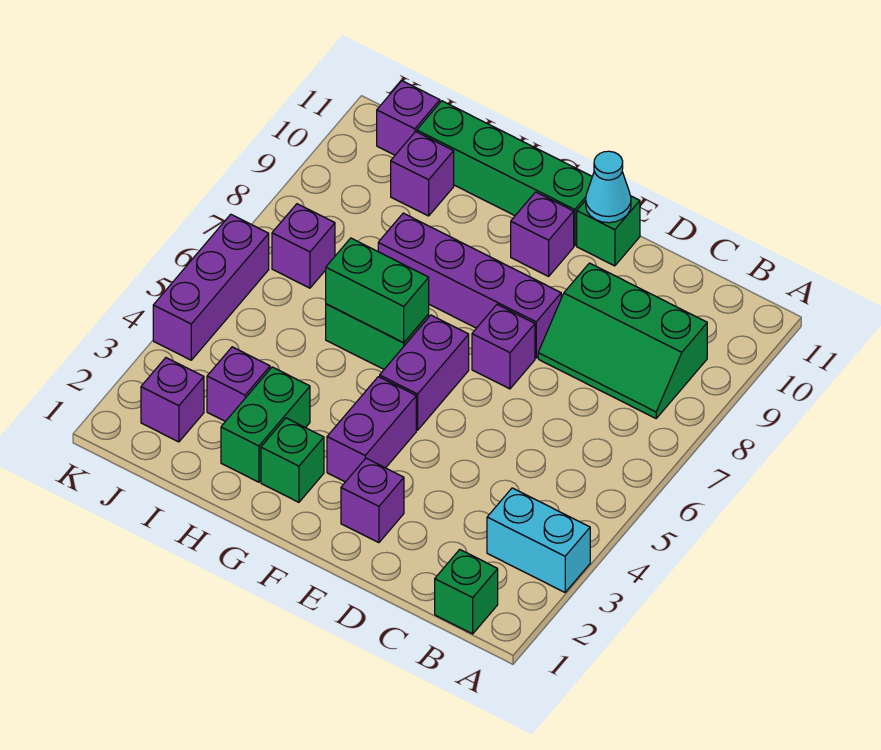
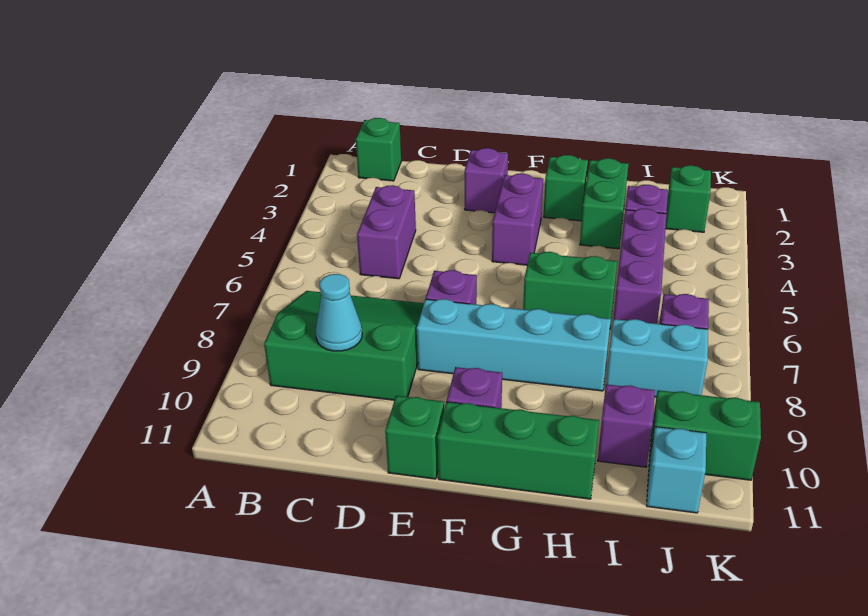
cyan 1x2 brick [487,488,590,592] -> cyan 1x2 brick moved to [606,319,708,397]
green 2x3 slope [538,263,707,418] -> green 3x3 slope [264,291,424,400]
purple 1x4 brick [378,213,561,358] -> cyan 1x4 brick [417,299,611,391]
cyan 1x1 cone [586,151,631,223] -> cyan 1x1 cone moved to [316,274,362,351]
purple 1x2 brick [380,315,469,430] -> purple 1x2 brick moved to [357,185,416,279]
green 1x4 brick [417,101,592,246] -> green 1x3 brick [437,402,599,499]
green 1x2 brick [326,238,429,343] -> green 1x2 brick moved to [649,390,761,480]
purple 1x1 brick [141,358,204,442] -> green 1x1 brick [665,165,711,232]
purple 1x1 brick [377,81,440,155] -> cyan 1x1 brick [646,427,706,513]
purple 1x3 brick [153,214,269,360] -> purple 1x3 brick moved to [613,209,666,324]

